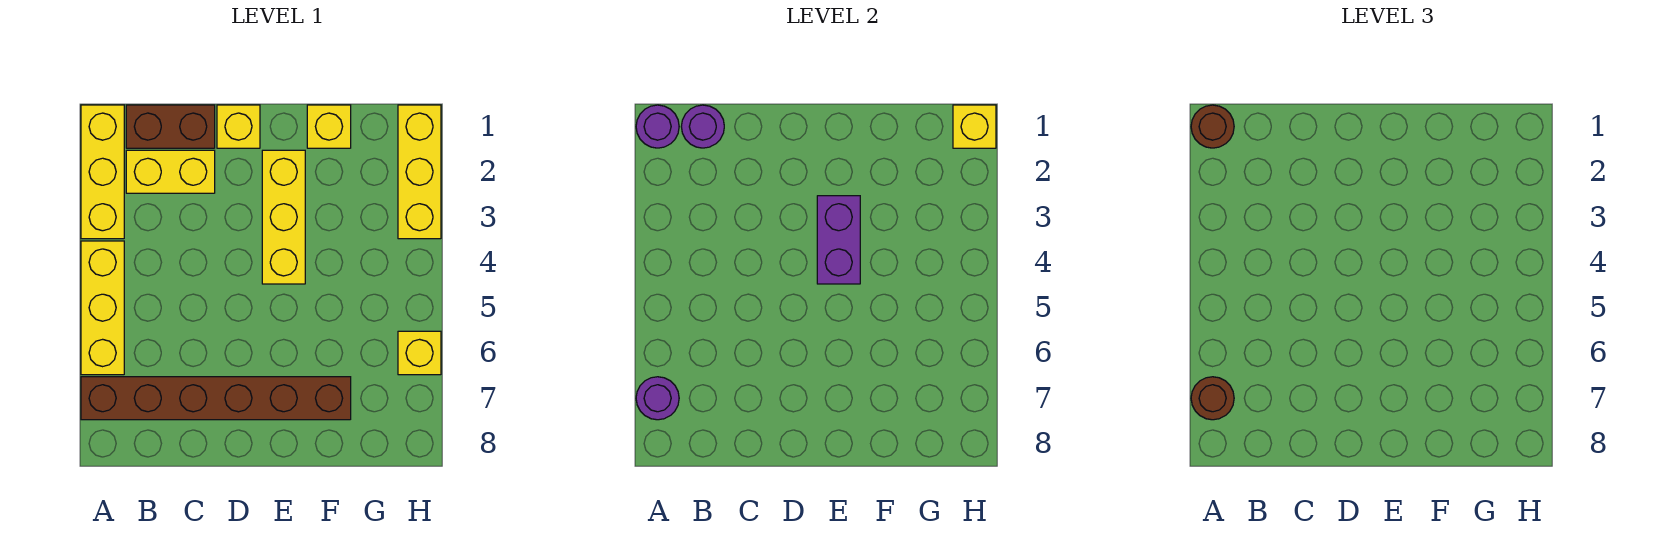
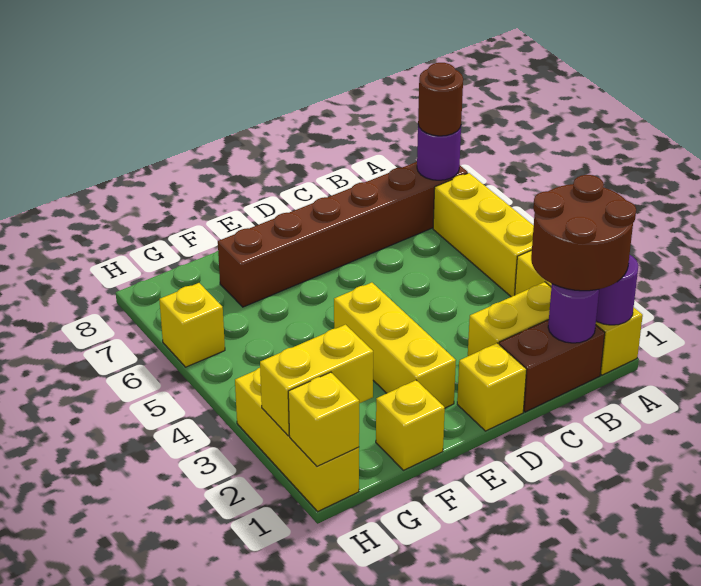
brown 1x1 round brick [1191,105,1234,148] -> brown 2x2 round brick [531,175,636,291]
purple 1x2 brick [817,196,860,284] -> none
none -> yellow 1x2 brick [260,325,373,436]

